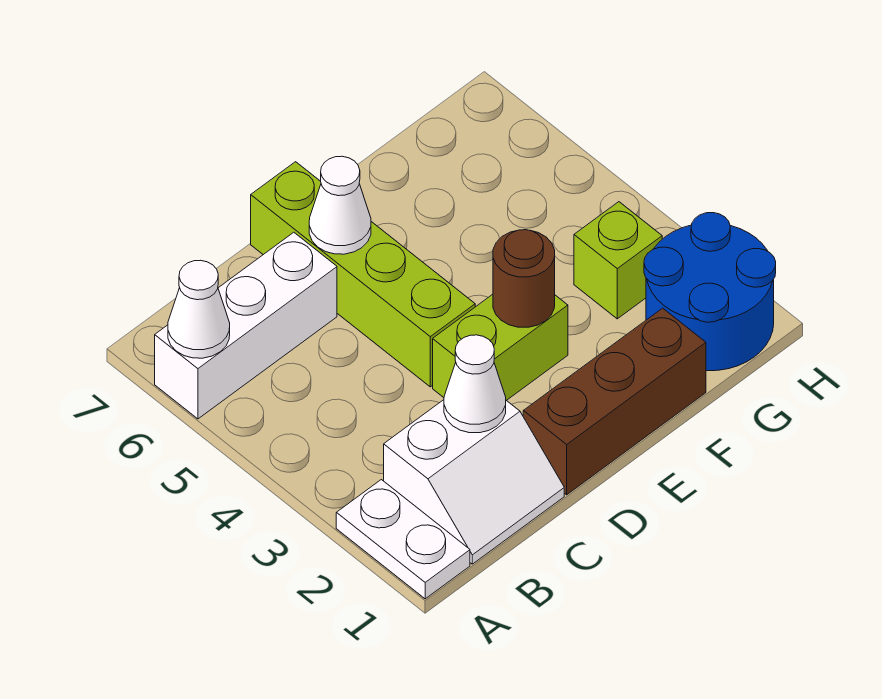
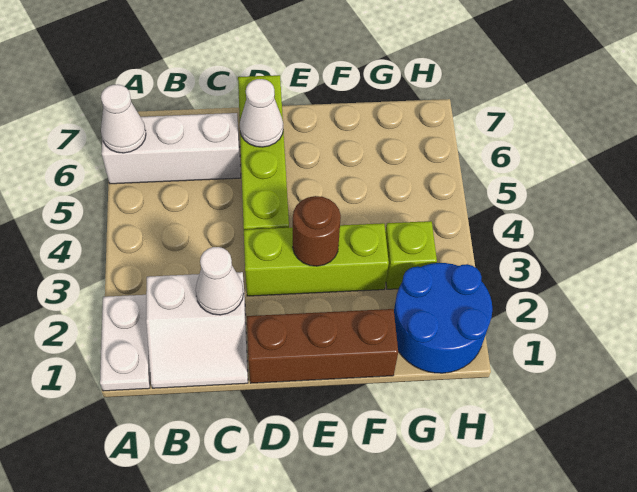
lime 1x2 brick [433,294,568,400] -> lime 1x3 brick [244,223,389,296]

